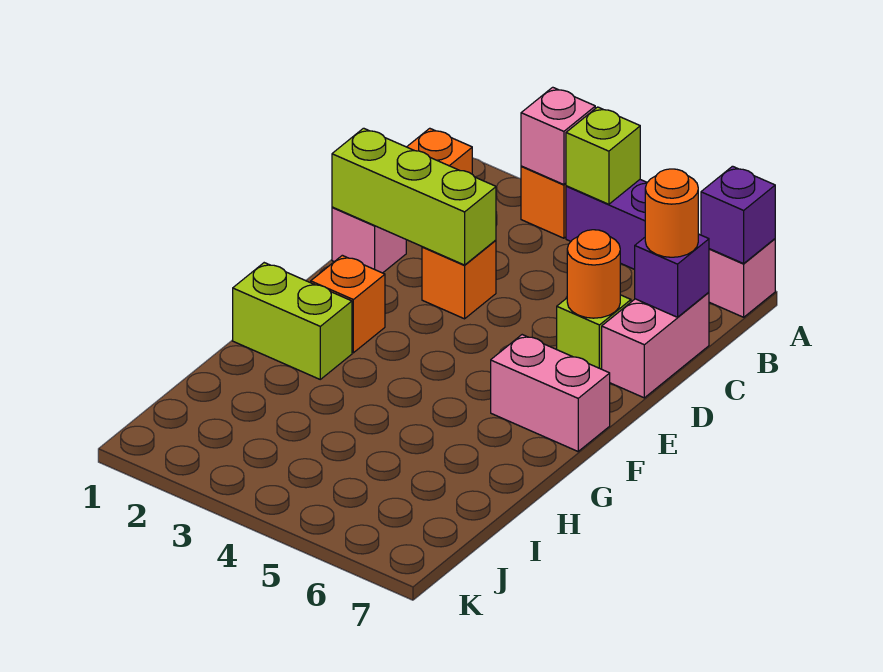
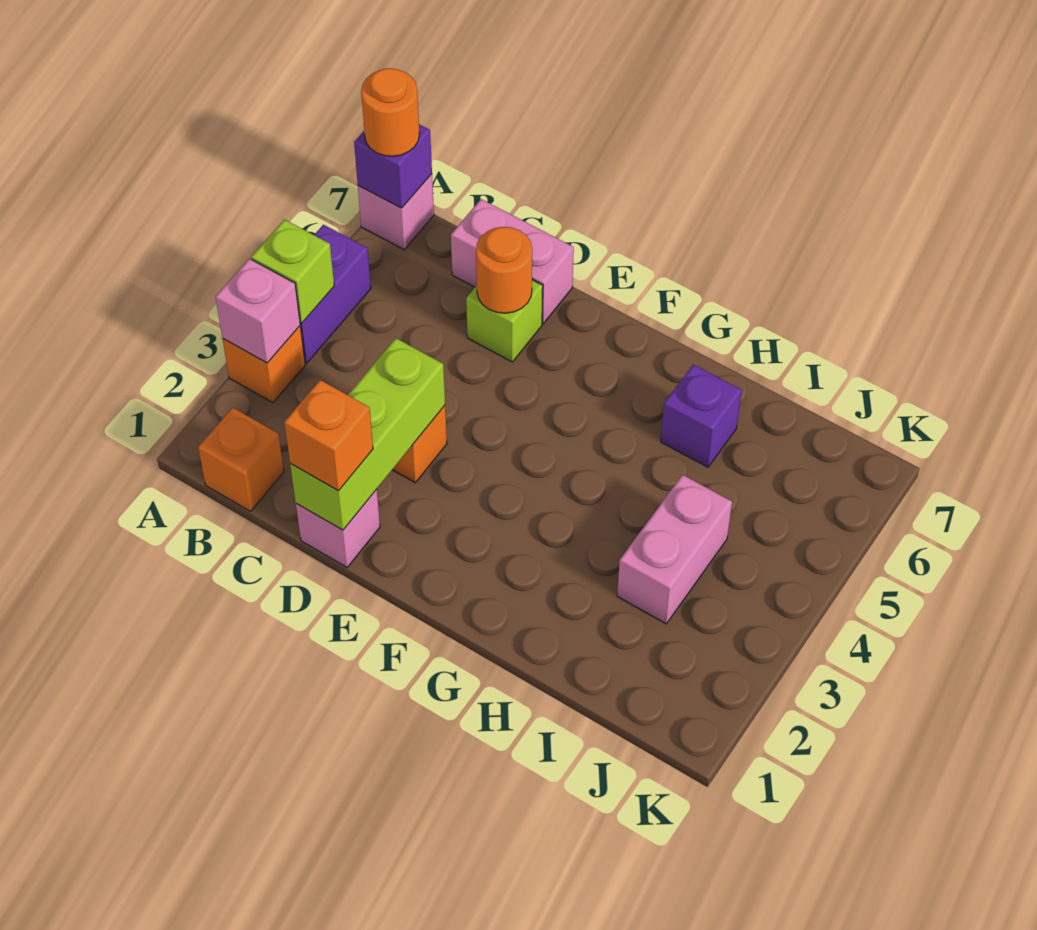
purple 1x1 brick [635,234,709,317] -> purple 1x1 brick moved to [661,364,742,467]
orange 1x1 round brick [645,169,698,257] -> orange 1x1 round brick moved to [361,68,419,156]
orange 1x1 brick [311,255,385,353] -> orange 1x1 brick moved to [284,380,373,491]
pink 1x2 brick [491,335,610,451] -> pink 1x2 brick moved to [617,475,732,624]
lime 1x2 brick [233,263,352,379] -> none

